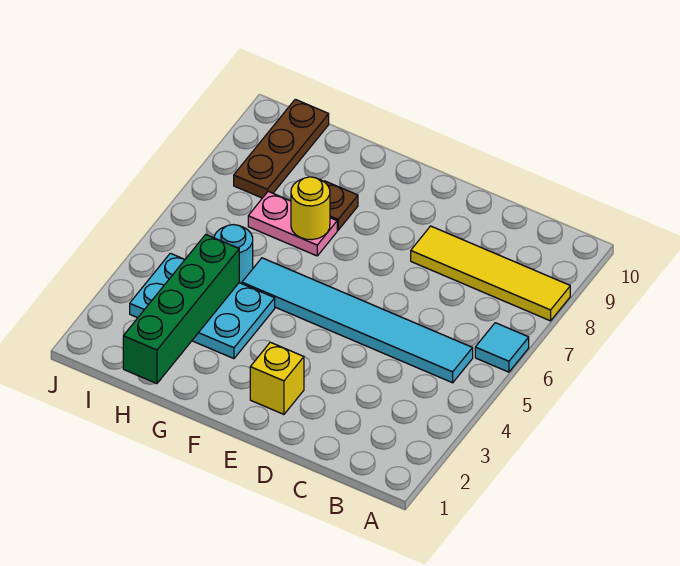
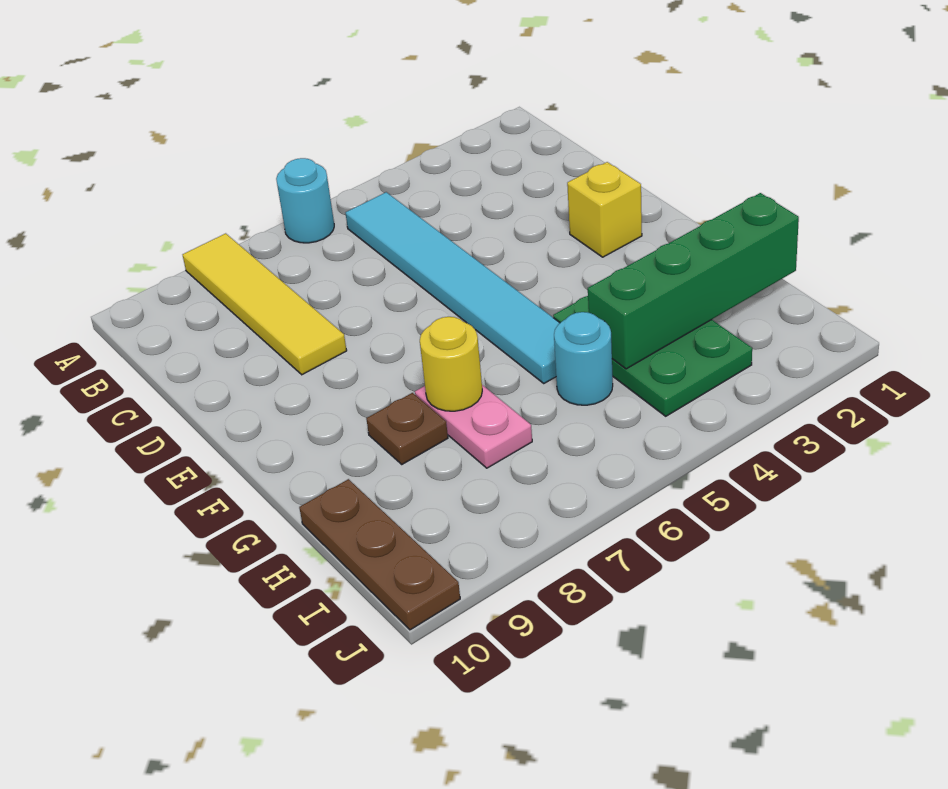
cyan 1x1 tile [475,323,529,372] -> cyan 1x1 round brick [276,158,334,243]
cyan 2x3 plate [130,253,275,359] -> green 2x3 plate [553,296,752,416]
brown 1x3 plate [234,99,329,198] -> brown 1x3 plate turned to [299,479,460,630]

